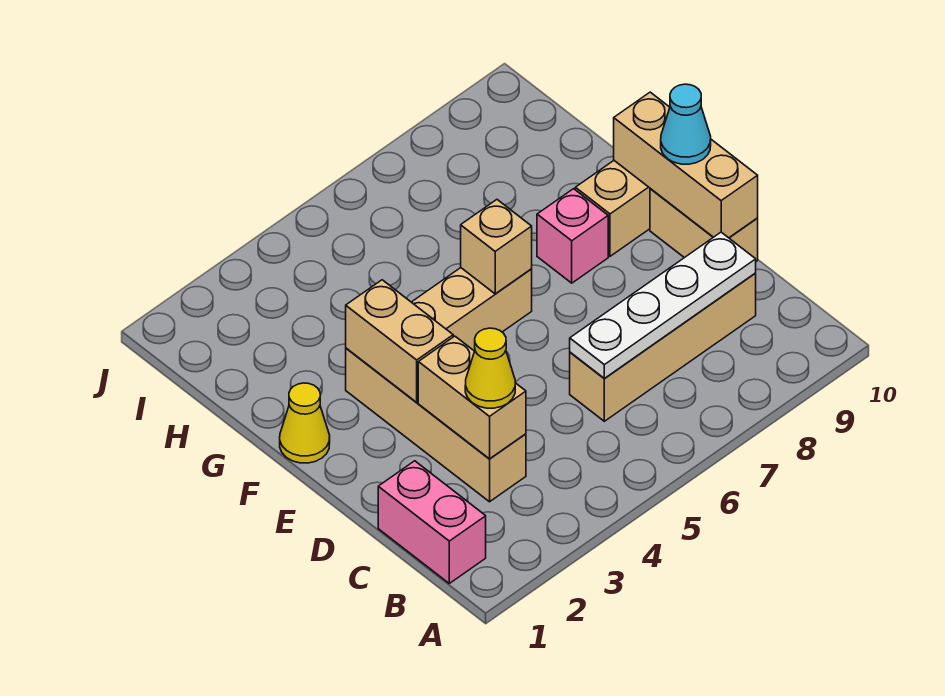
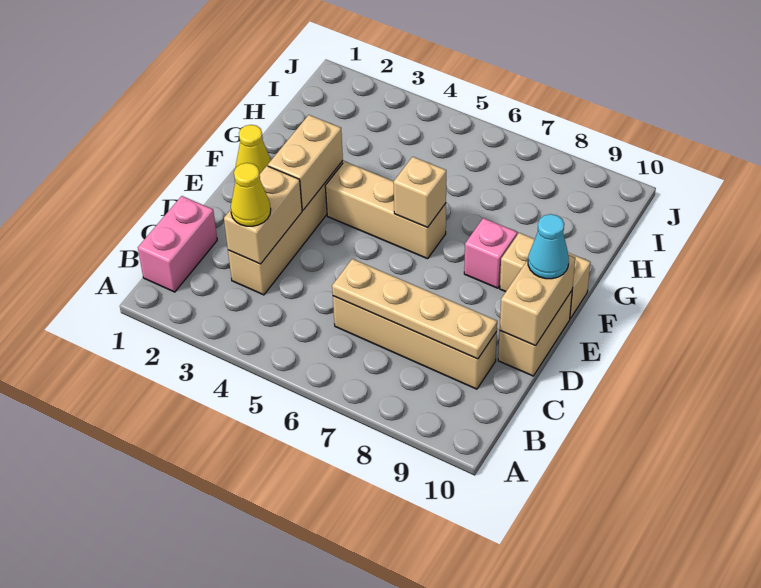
white 1x4 plate [570,232,756,378] -> tan 1x4 plate [332,259,497,359]
tan 1x3 brick [614,92,758,238] -> tan 1x2 brick [500,255,575,346]

